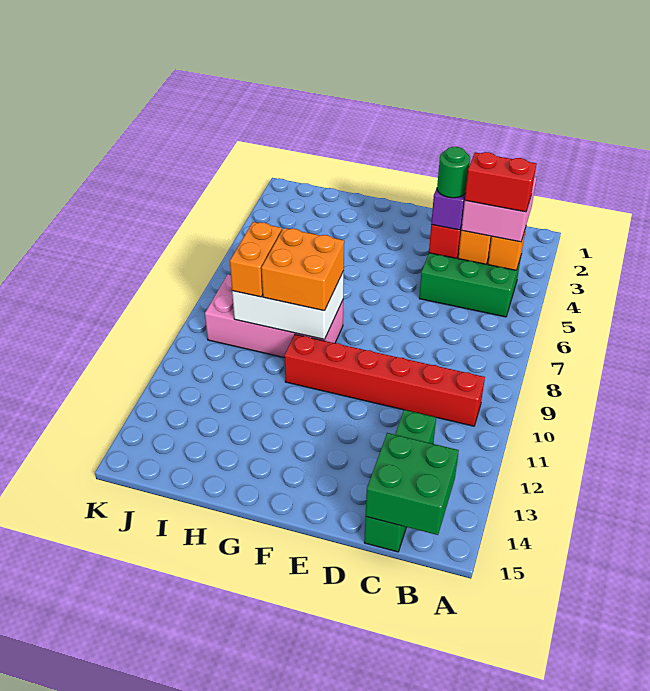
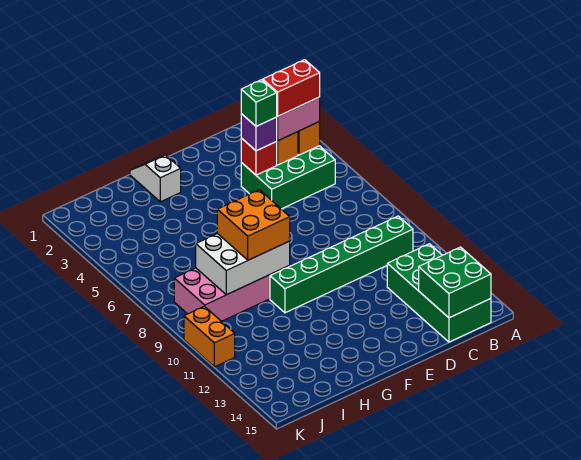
red 1x6 brick [284,334,485,426] -> green 1x6 brick [270,216,413,313]
green 1x4 brick [364,410,436,552] -> green 2x4 brick [387,244,491,342]
green 1x1 round brick [437,147,470,198] -> green 1x1 brick [241,80,277,126]
none -> white 1x2 slope [130,155,181,202]
orange 1x2 brick [230,222,282,297] -> orange 1x2 brick moved to [184,306,235,367]

